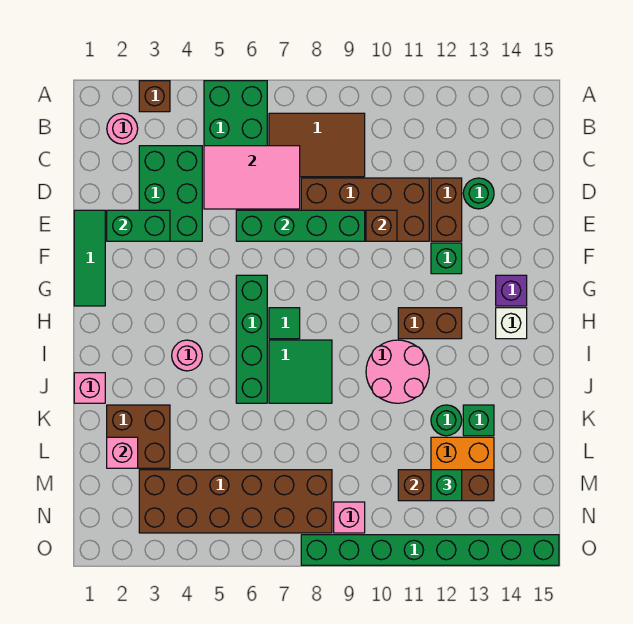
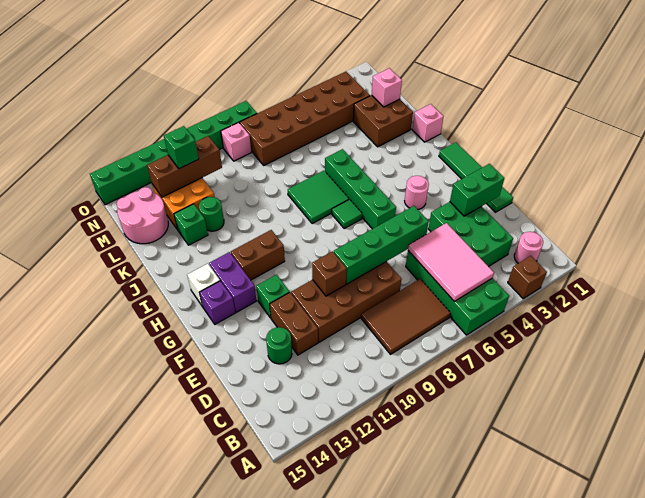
pink 2x3 tile [204,146,300,209] -> pink 2x3 tile turned to [408,223,494,301]
green 1x3 tile [74,210,105,306] -> green 1x4 tile [439,142,513,212]
none -> purple 1x2 brick [209,252,257,312]
pink 1x1 round brick [172,340,202,371] -> pink 1x1 round brick moved to [405,176,429,209]
pink 2x2 round brick [366,340,429,403] -> pink 2x2 round brick moved to [117,187,168,244]

